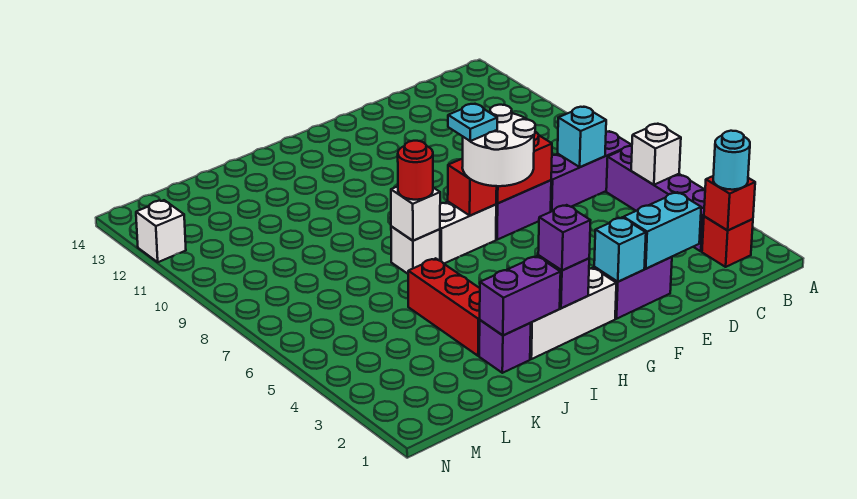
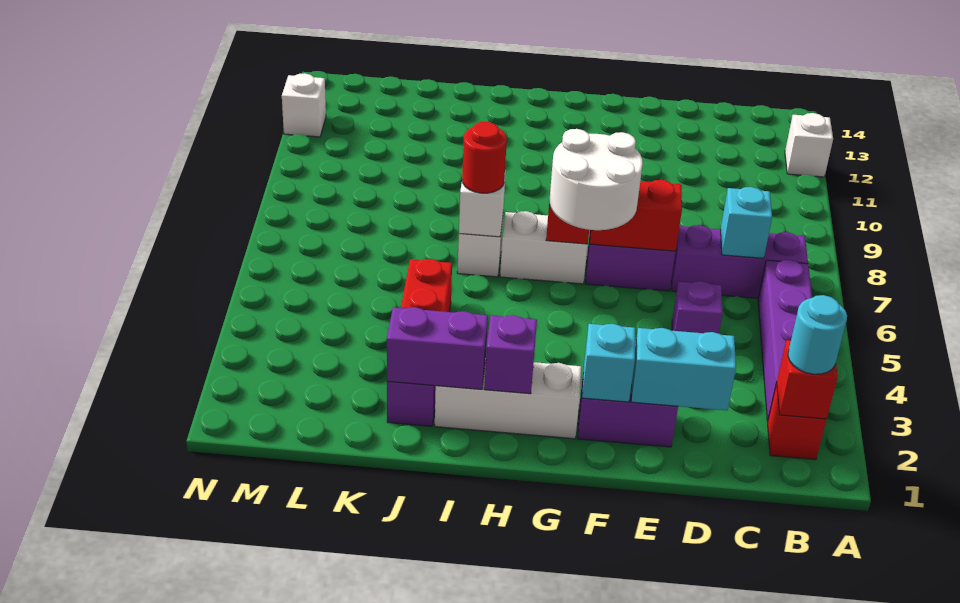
white 1x1 brick [631,124,681,185] -> white 1x1 brick moved to [785,113,833,177]
cyan 1x1 plate [448,104,497,141] -> none
purple 1x1 brick [538,205,591,270] -> purple 1x1 brick moved to [672,281,723,334]

